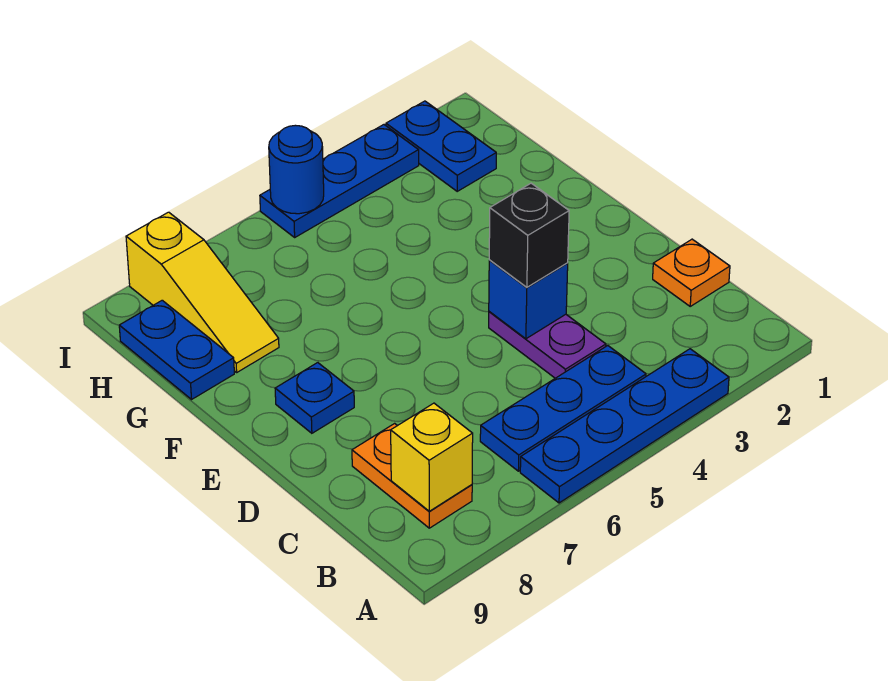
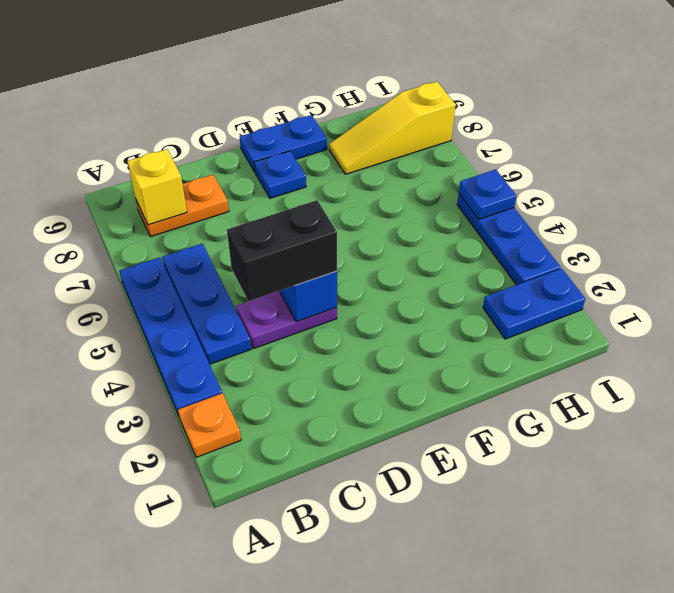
orange 1x1 plate [653,239,730,306] -> orange 1x1 plate moved to [178,393,241,457]
black 1x1 brick [489,183,569,287] -> black 1x2 brick [227,200,337,301]
blue 1x2 plate [119,300,234,399] -> blue 1x2 plate moved to [240,115,327,172]
blue 1x1 round brick [269,125,324,214] -> blue 1x1 plate [459,169,516,219]

